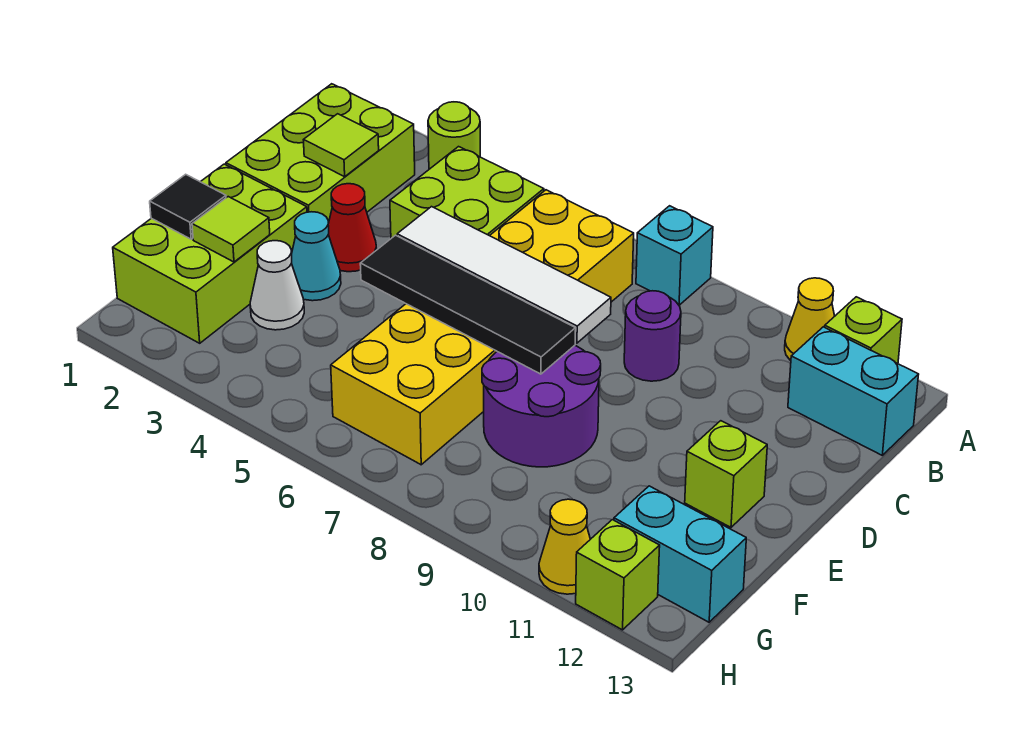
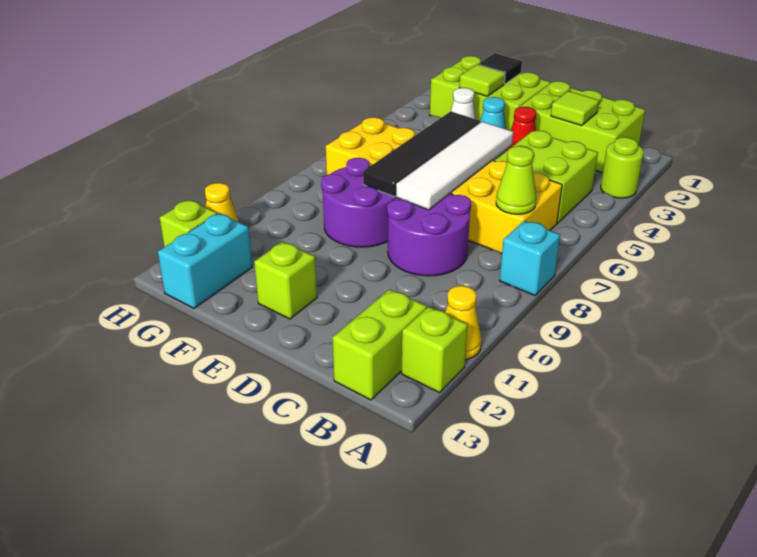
none -> lime 1x1 cone [496,146,536,214]
cyan 1x2 brick [788,327,919,455] -> lime 1x2 brick [332,289,427,400]
purple 1x1 round brick [624,291,681,381] -> purple 2x2 round brick [387,193,471,276]

